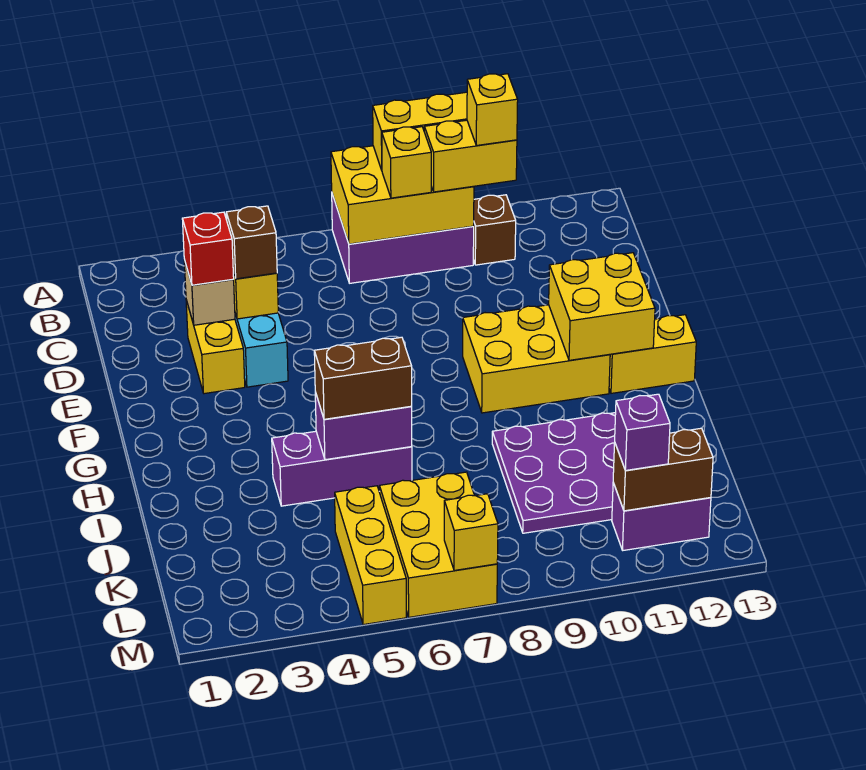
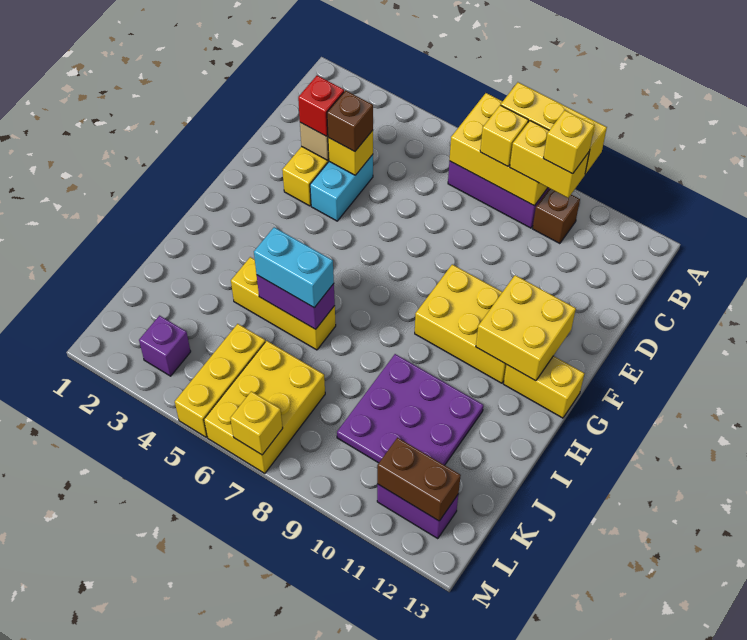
purple 1x3 brick [272,431,412,506] -> yellow 1x3 brick [231,257,336,350]
brown 1x2 brick [314,337,412,419] -> cyan 1x2 brick [254,227,334,308]
purple 1x1 brick [615,394,670,471] -> purple 1x1 brick moved to [139,316,191,376]

